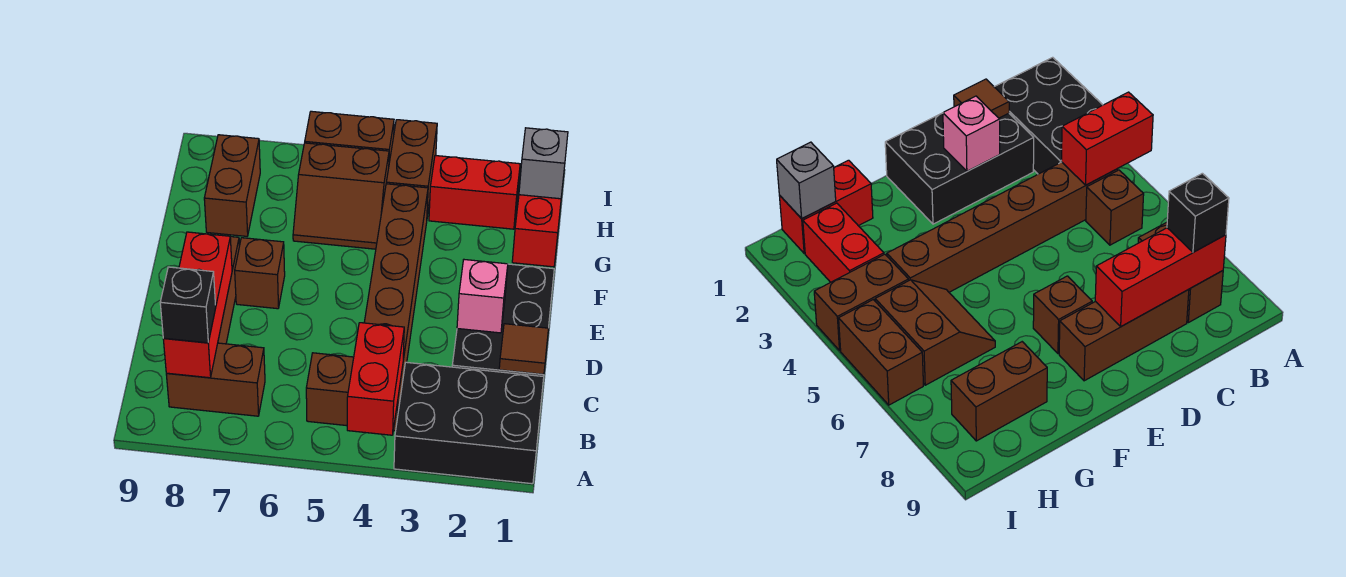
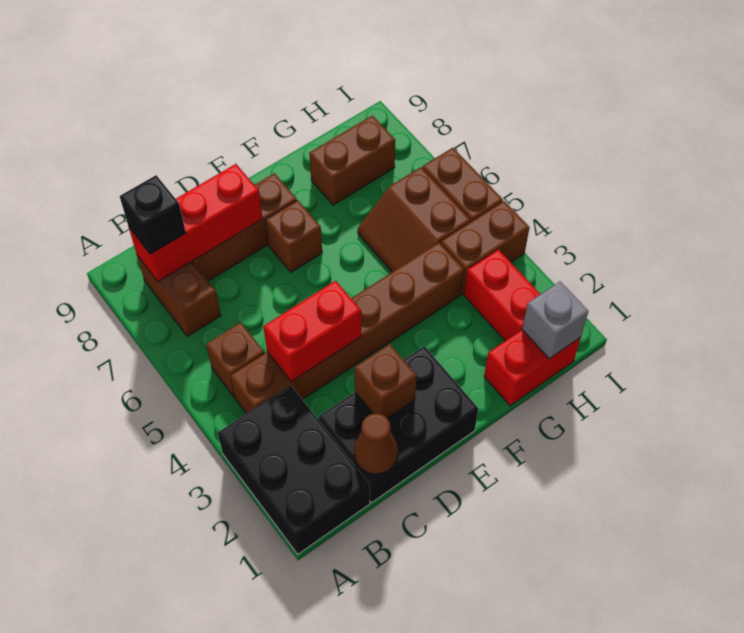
red 1x2 brick [347,323,404,435] -> red 1x2 brick moved to [263,281,361,382]
brown 1x1 tile [499,324,549,374] -> brown 1x1 cone [354,414,398,474]
pink 1x1 brick [457,260,508,333] -> brown 1x1 brick [354,344,417,418]

